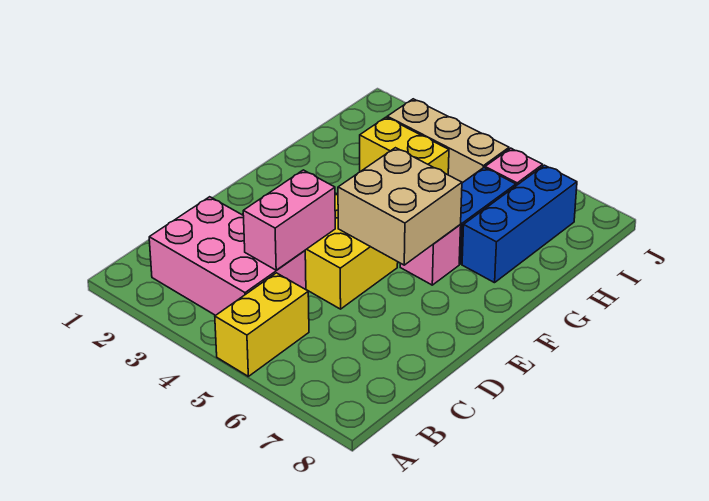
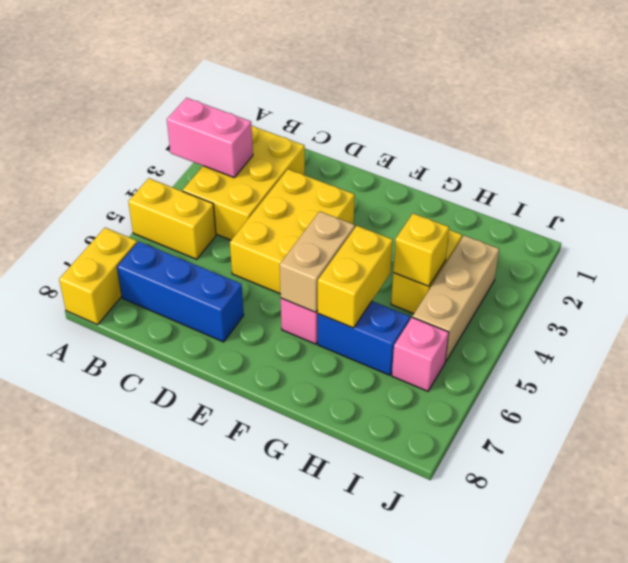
none -> yellow 1x2 brick [59,228,137,325]
pink 2x3 brick [149,197,306,315] -> yellow 2x3 brick [183,125,305,240]
pink 1x2 brick [243,170,335,270] -> pink 1x2 brick moved to [167,98,253,177]
tan 2x2 brick [338,148,462,265] -> tan 1x2 brick [280,211,355,312]
none -> yellow 1x2 brick [317,226,393,328]
blue 1x3 brick [462,165,577,283] -> blue 1x3 brick moved to [117,241,244,342]
none -> yellow 1x1 brick [393,213,449,286]

